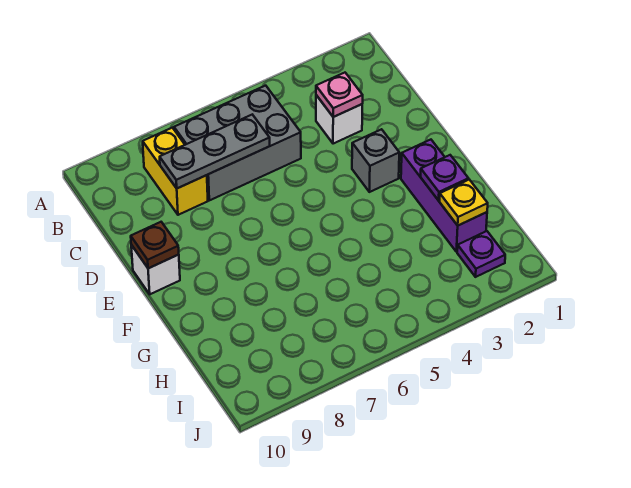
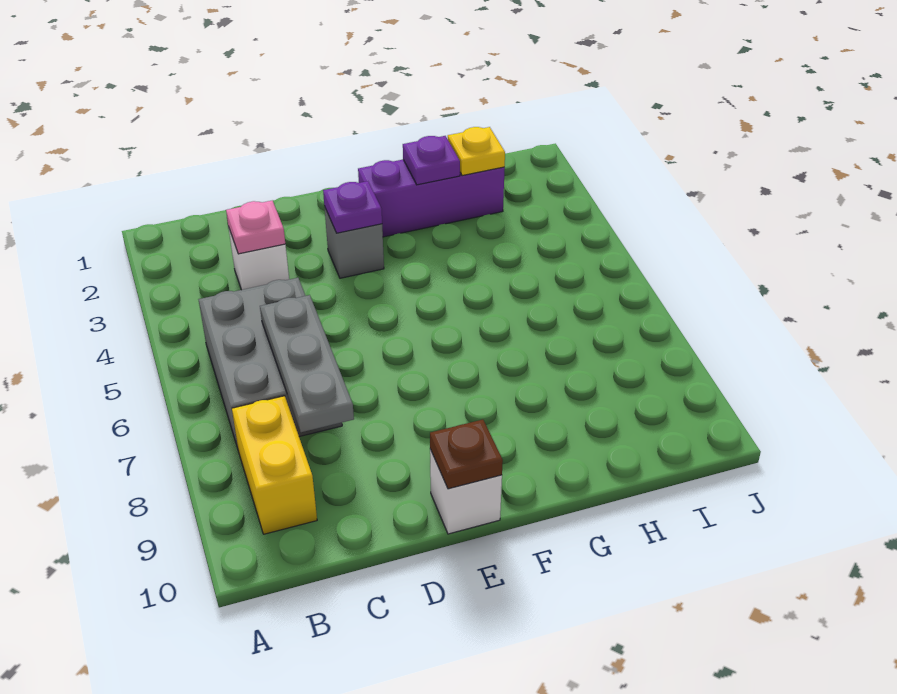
yellow 1x2 brick [143,128,208,215] -> yellow 1x2 brick turned to [232,396,317,534]
purple 1x1 plate [457,231,505,277] -> purple 1x1 plate moved to [323,181,382,233]

